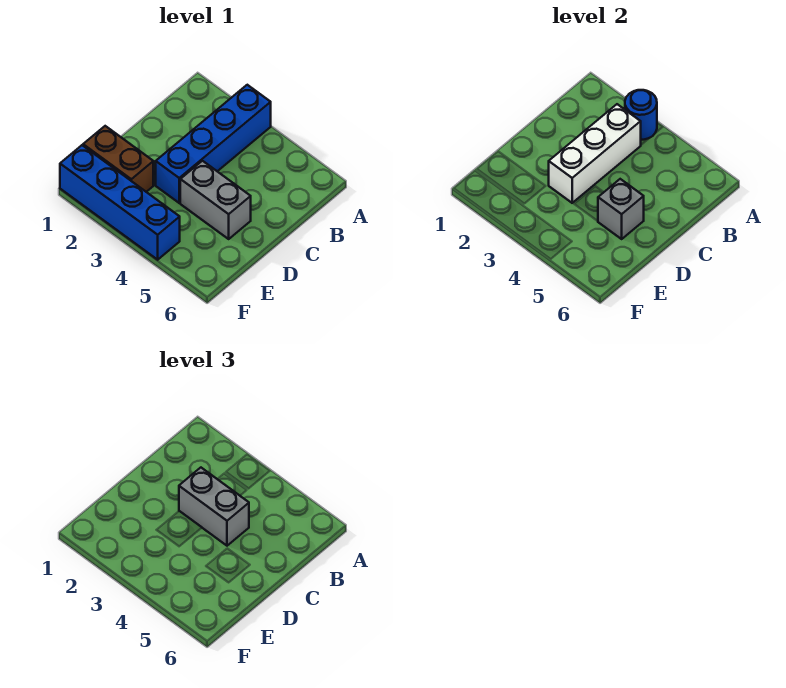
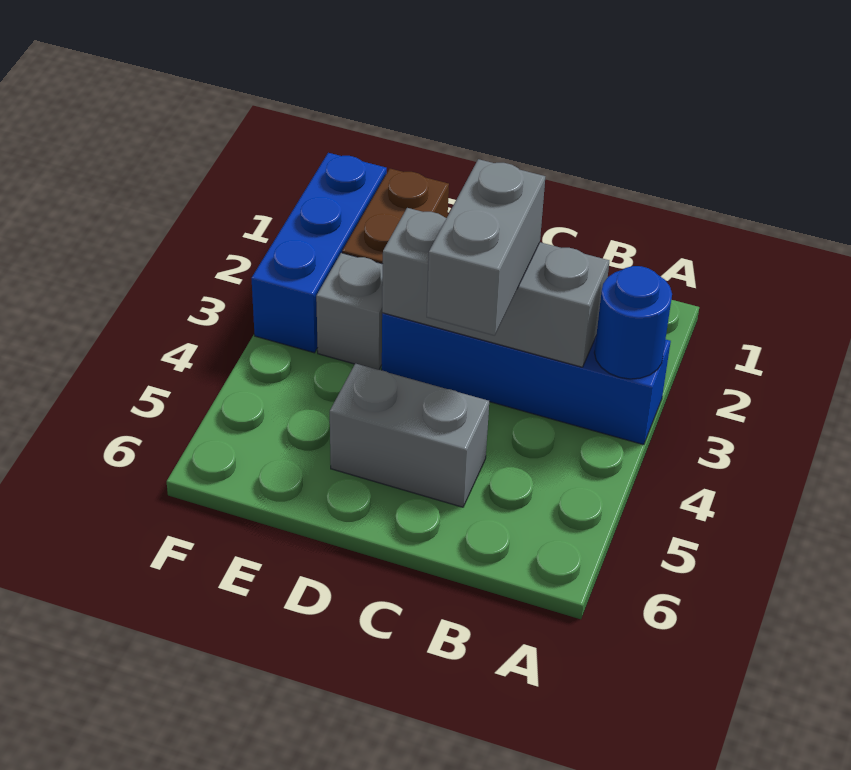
white 1x3 brick [549,104,641,203] -> grey 1x3 brick [382,208,609,367]
grey 1x2 brick [180,161,251,239] -> grey 1x2 brick turned to [330,364,489,507]
grey 1x1 brick [598,179,644,239] -> grey 1x1 brick moved to [316,253,383,370]
blue 1x4 brick [60,145,180,260] -> blue 1x3 brick [251,153,387,353]

